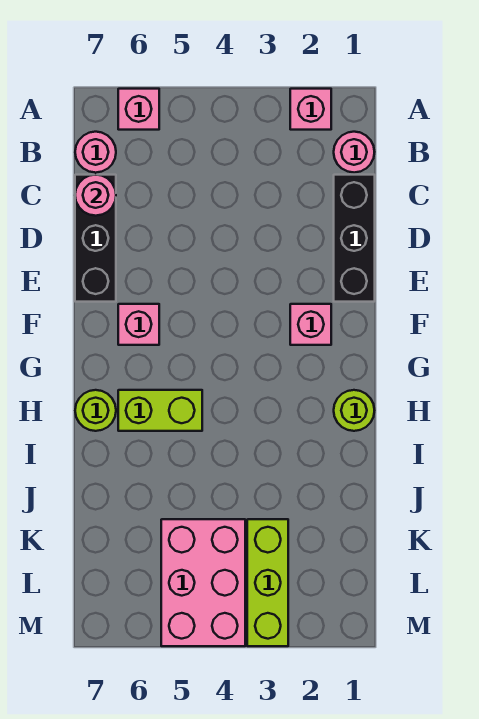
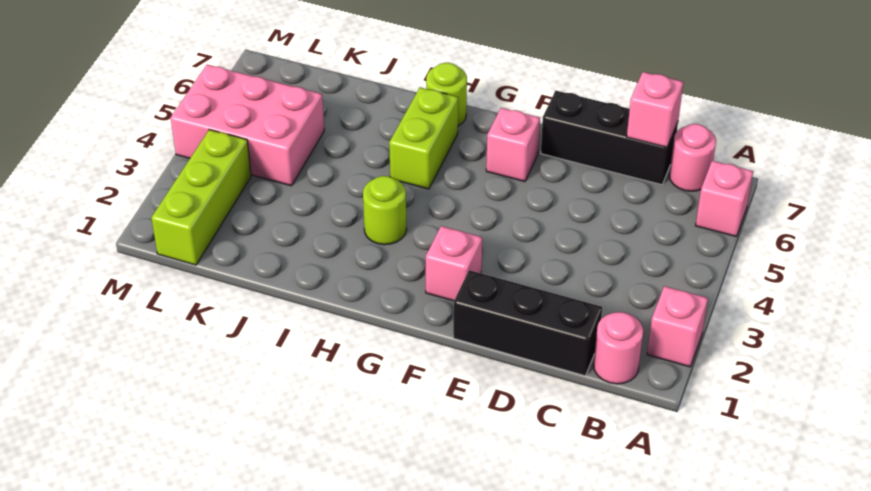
pink 1x1 round brick [75,175,116,216] -> pink 1x1 brick [627,72,683,147]
lime 1x1 round brick [334,390,374,431] -> lime 1x1 round brick moved to [363,176,407,245]
lime 1x3 brick [247,519,288,646] -> lime 1x3 brick turned to [151,130,251,265]

